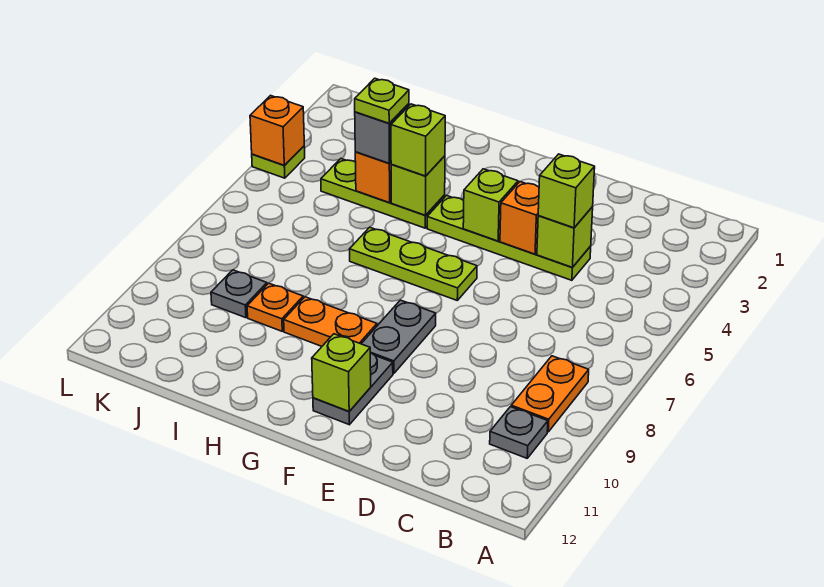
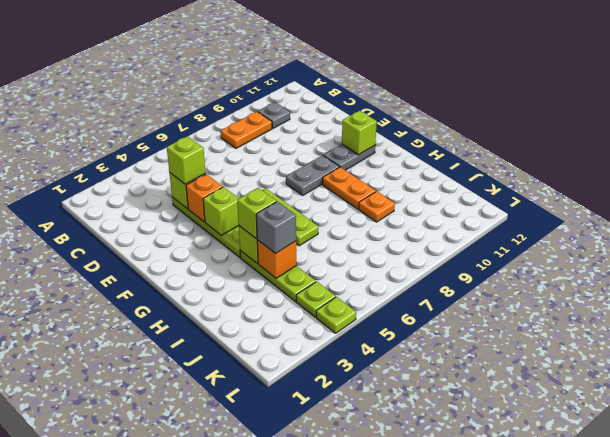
lime 1x1 plate [355,78,409,123] -> lime 1x1 plate moved to [296,282,336,317]
grey 1x1 plate [211,270,267,318] -> none
orange 1x1 brick [250,96,304,165] -> none

